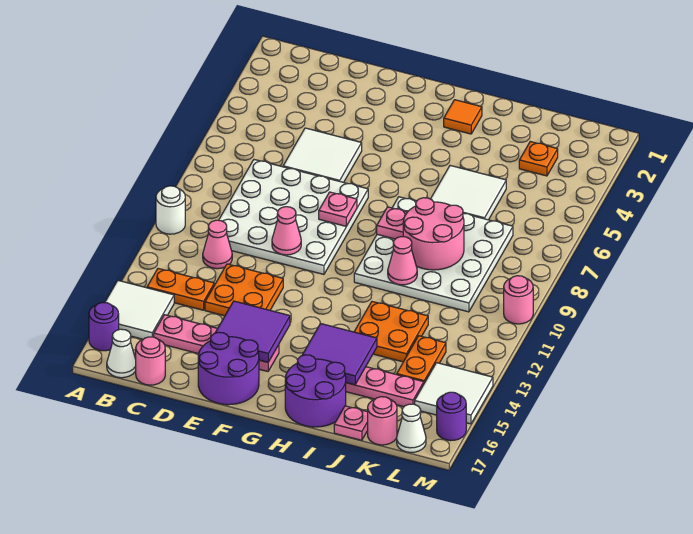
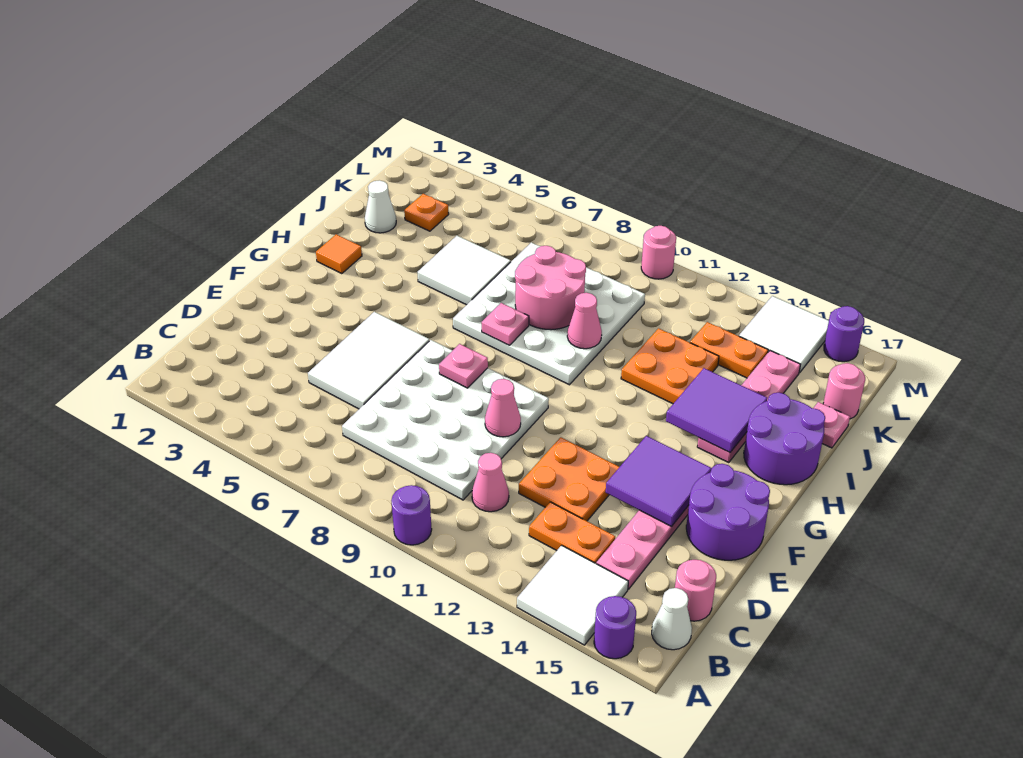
white 1x1 round brick [156,186,185,234] -> purple 1x1 round brick [391,485,432,545]
orange 1x2 plate [147,269,214,310] -> orange 1x2 plate turned to [529,502,615,563]
white 2x2 tile [283,128,362,183] -> white 2x3 tile [308,312,429,409]
white 1x1 cone [397,404,426,452] -> white 1x1 cone moved to [365,180,396,233]

